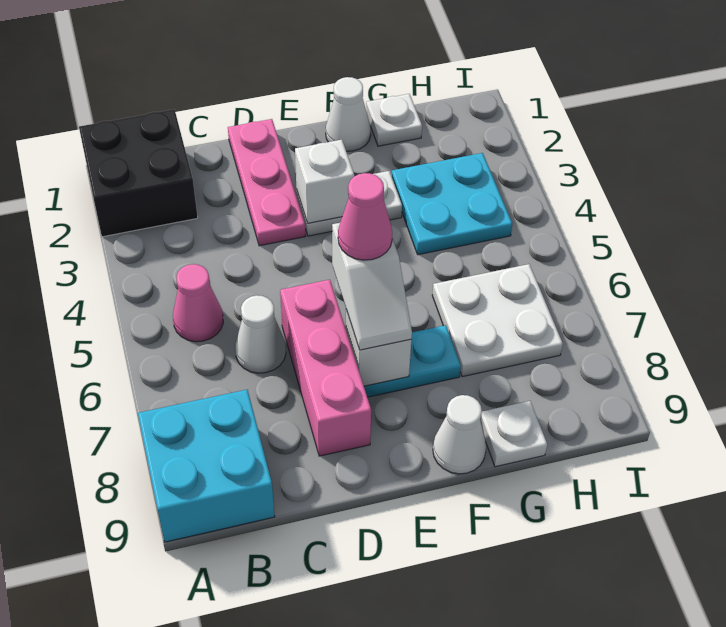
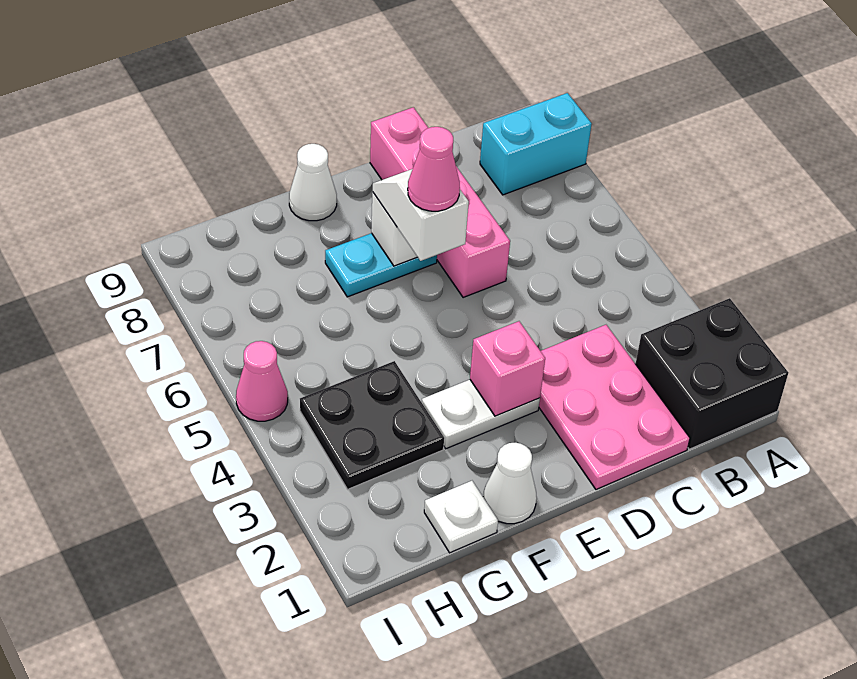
cyan 2x2 brick [138,390,275,542] -> cyan 1x2 brick [480,93,592,195]
pink 1x1 cone [173,264,223,342] -> pink 1x1 cone moved to [236,341,288,421]
white 1x1 cone [235,295,286,373] -> none
pink 1x3 plate [228,119,305,246] -> pink 2x3 plate [539,325,690,489]
pink 1x3 brick [280,280,371,456] -> pink 1x4 brick [370,107,510,298]
white 1x1 brick [295,140,354,224] -> pink 1x1 brick [470,321,545,416]
cyan 2x2 plate [392,153,512,255] -> black 2x2 plate [300,361,444,489]
white 2x2 plate [432,264,563,377] -> none
white 1x1 plate [480,401,547,467] -> none

